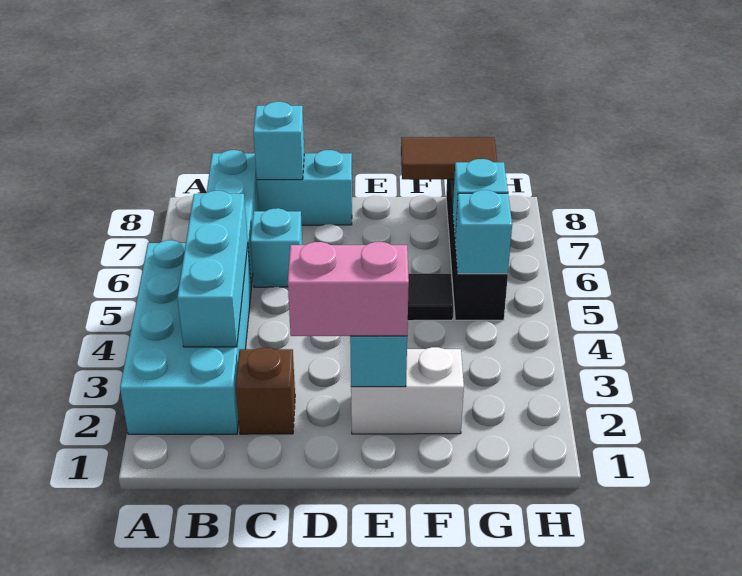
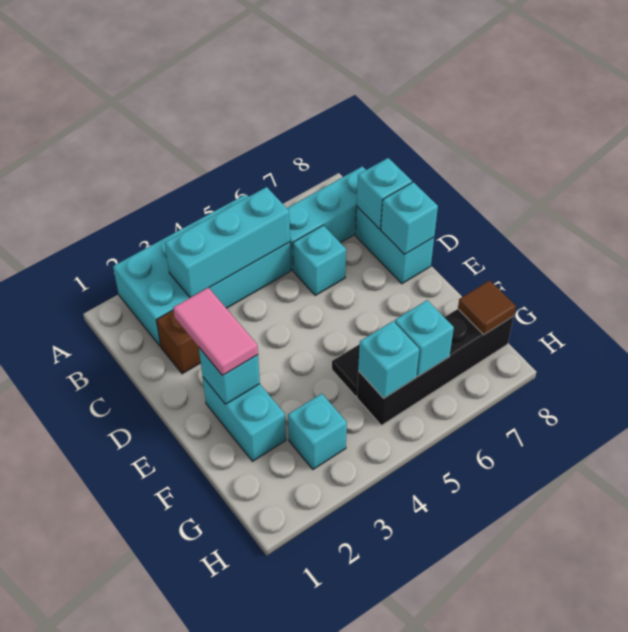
pink 1x2 brick [288,242,409,336] -> pink 1x2 tile [173,288,258,376]
none -> cyan 1x1 brick [381,182,438,255]
white 1x2 brick [351,347,464,434] -> cyan 1x2 brick [203,378,286,461]
brown 1x2 tile [401,137,497,179] -> brown 1x1 tile [458,280,516,335]
none -> cyan 1x1 brick [288,394,347,469]

